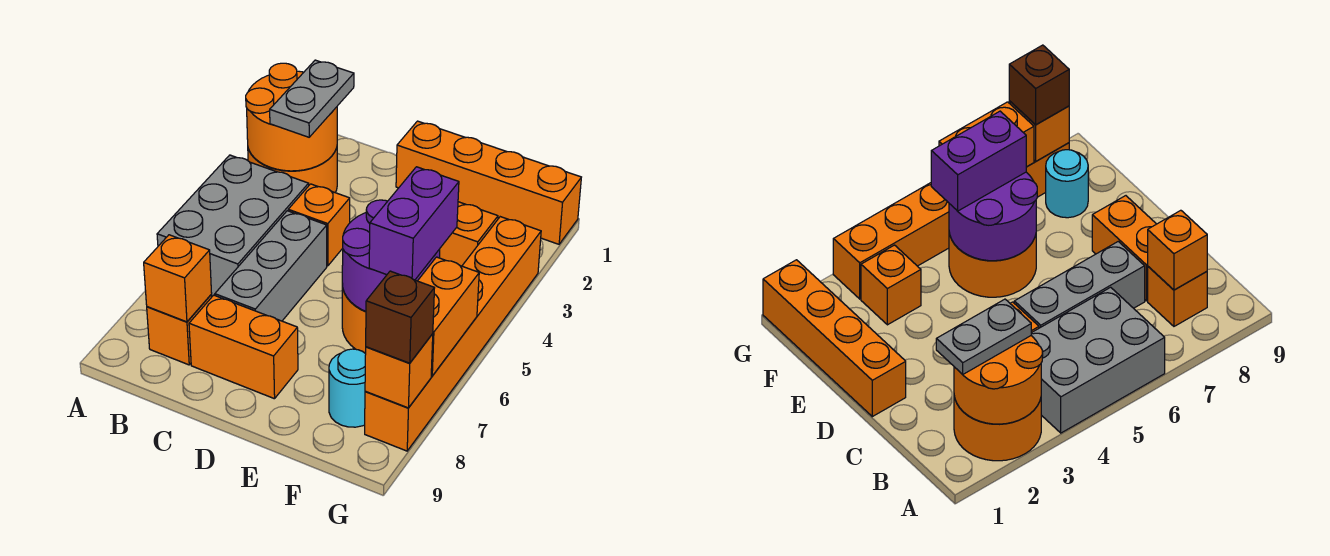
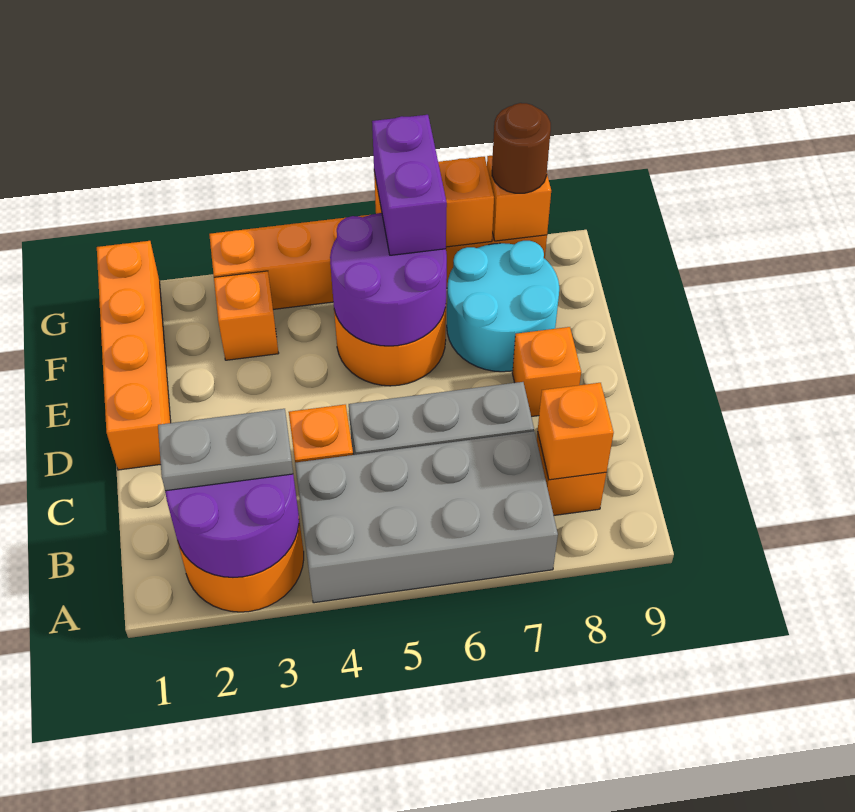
orange 2x2 round brick [246,63,337,171] -> purple 2x2 round brick [165,474,299,577]
grey 2x3 brick [157,155,309,296] -> grey 2x4 brick [295,432,558,603]
orange 1x2 brick [189,295,298,399] -> orange 1x1 brick [512,327,581,417]
purple 1x2 brick [369,167,459,280] -> purple 1x2 brick turned to [372,115,447,255]
cyan 1x1 round brick [329,349,366,427] -> cyan 2x2 round brick [447,241,559,372]
brown 1x1 brick [366,271,434,363] -> brown 1x1 round brick [492,103,551,193]

